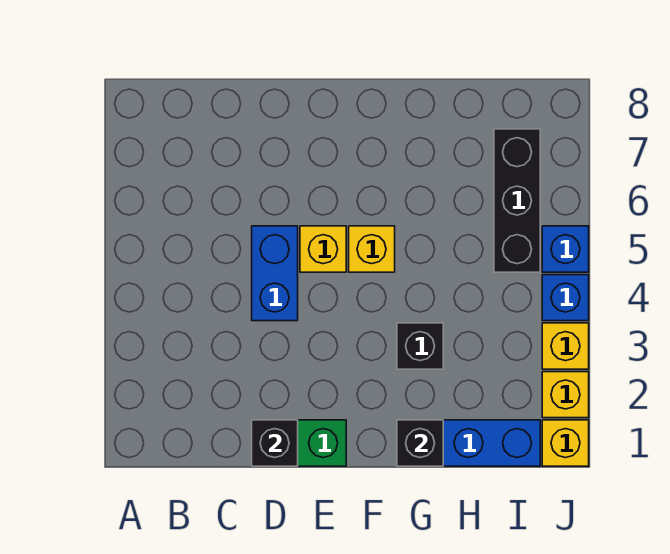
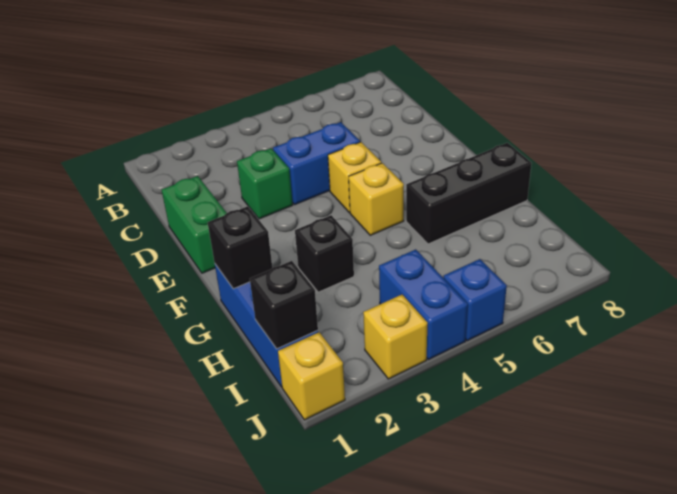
black 1x1 brick [252,420,298,466] -> black 1x1 brick moved to [250,261,318,349]
none -> green 1x1 brick [237,148,293,219]
black 1x3 brick [494,129,540,272] -> black 1x3 brick moved to [406,143,532,244]
yellow 1x1 brick [542,372,589,418] -> none
blue 1x1 brick [542,275,589,321] -> blue 1x2 brick [379,249,468,360]

